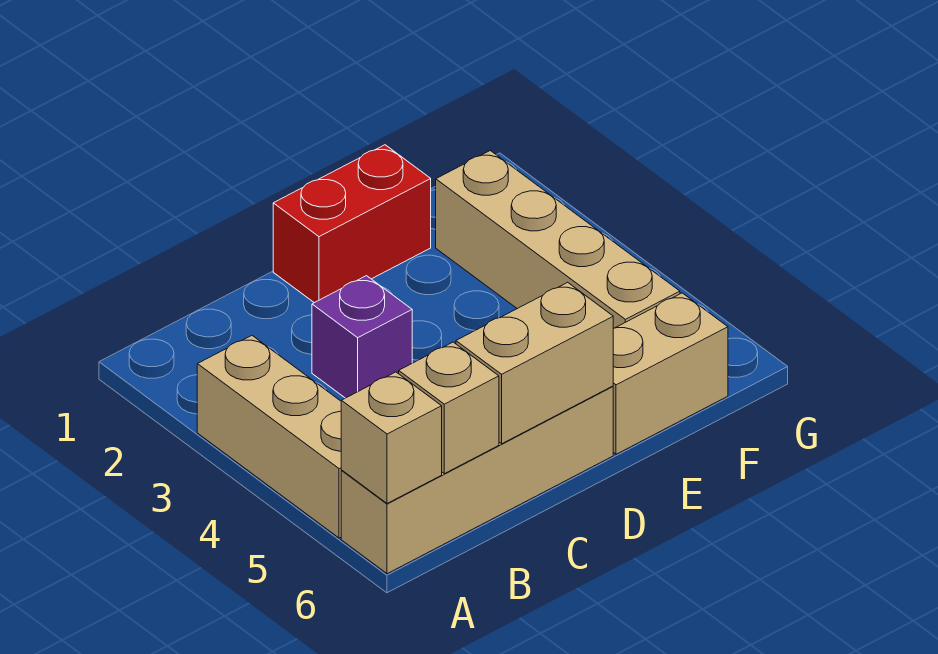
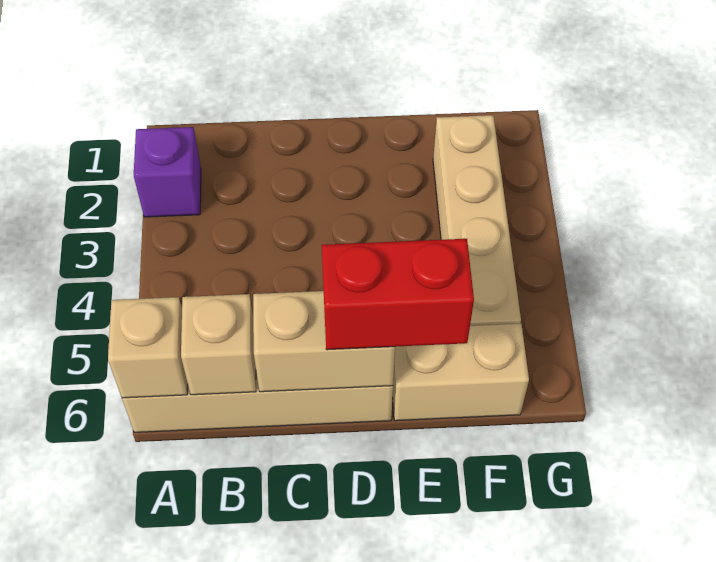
tan 1x3 brick [197,335,342,538] -> none
purple 1x1 brick [312,276,412,398] -> purple 1x1 brick moved to [134,127,201,217]
red 1x2 brick [273,145,431,303] -> red 1x2 brick moved to [322,239,474,350]

